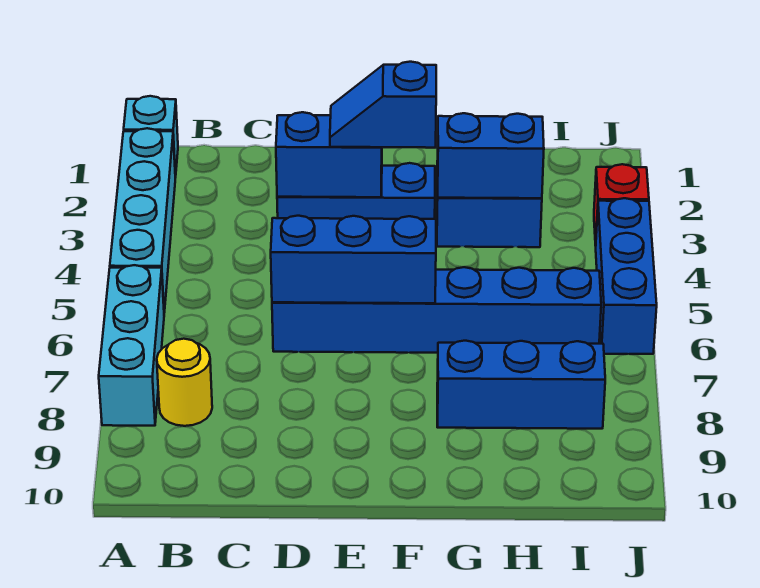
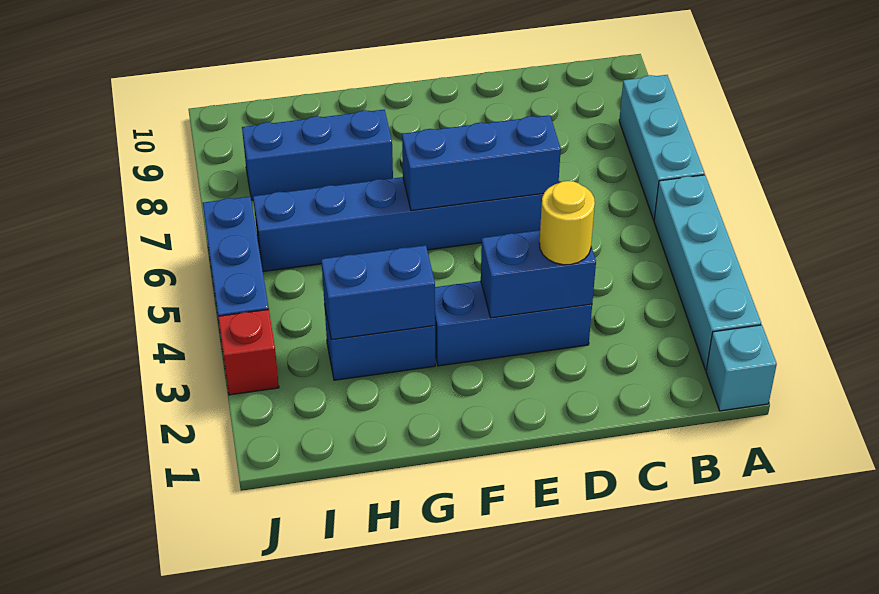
yellow 1x1 round brick [157,339,212,426] -> yellow 1x1 round brick moved to [540,181,595,265]
blue 1x2 slope [330,62,436,148] -> none

